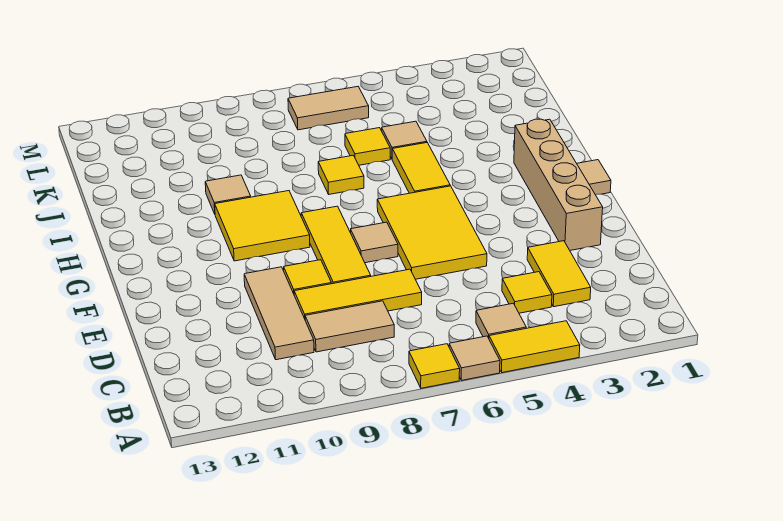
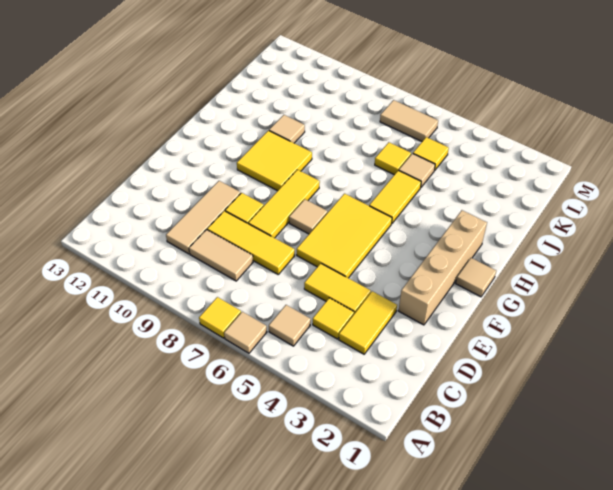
yellow 1x2 tile [489,321,580,373] -> yellow 1x2 tile moved to [304,263,371,314]
yellow 1x1 tile [318,155,364,194] -> yellow 1x1 tile moved to [413,137,449,171]

